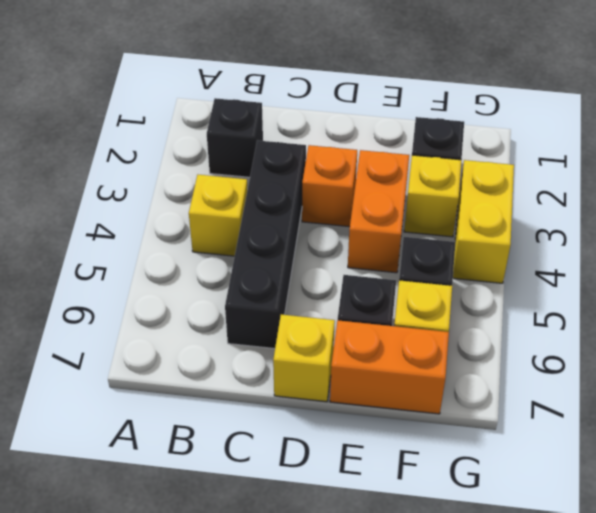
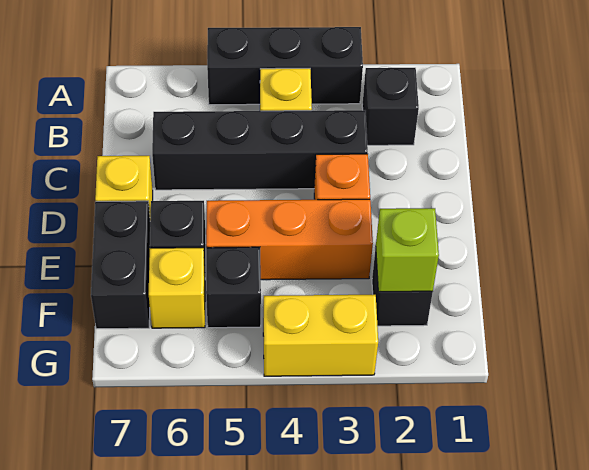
none -> black 1x3 brick [207,27,363,105]
orange 1x2 brick [348,150,409,273] -> orange 1x3 brick [206,199,373,280]
orange 1x2 brick [330,320,449,414] -> black 1x2 brick [91,201,150,329]
none -> lime 1x1 brick [376,208,439,292]
yellow 1x1 brick [404,155,461,237] -> none

